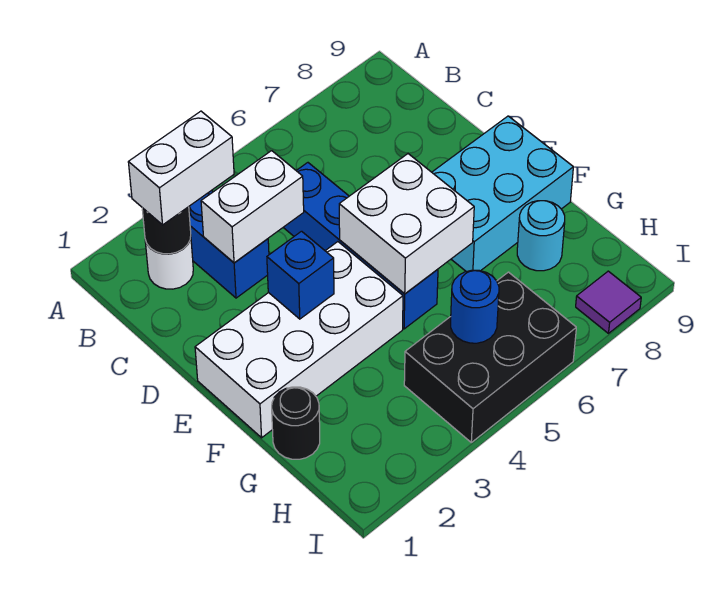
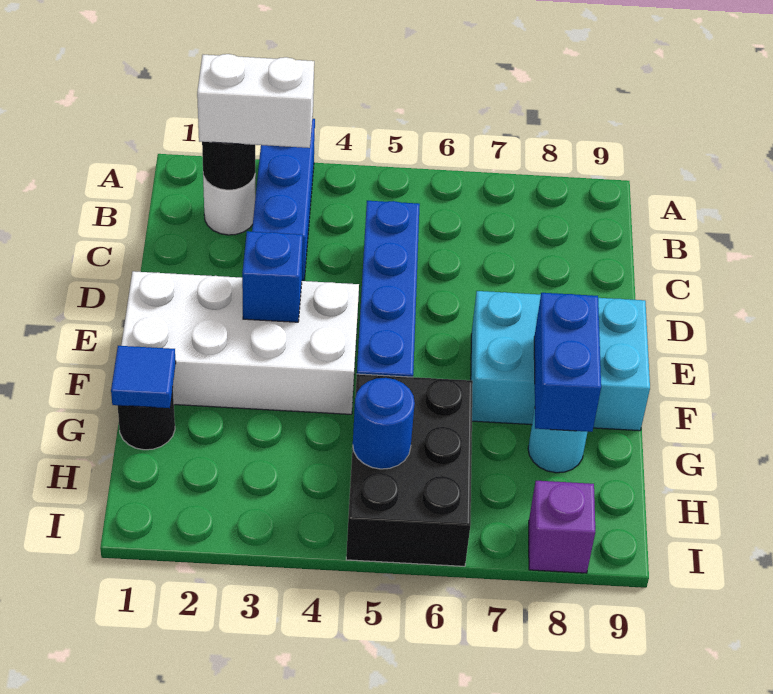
white 1x2 brick [201,151,304,263] -> none
white 2x2 brick [339,154,474,294] -> none
none -> blue 1x2 brick [534,293,601,432]
none -> blue 1x1 tile [111,346,176,408]
black 2x3 brick [404,272,576,442] -> black 2x3 brick turned to [346,374,473,566]
purple 1x1 tile [576,271,641,333] -> purple 1x1 brick [529,481,595,573]

